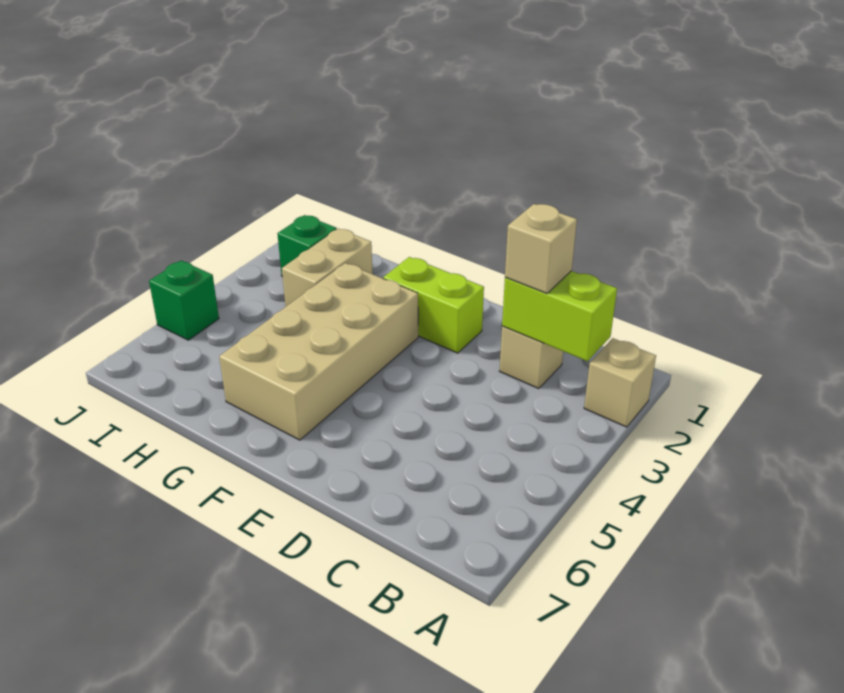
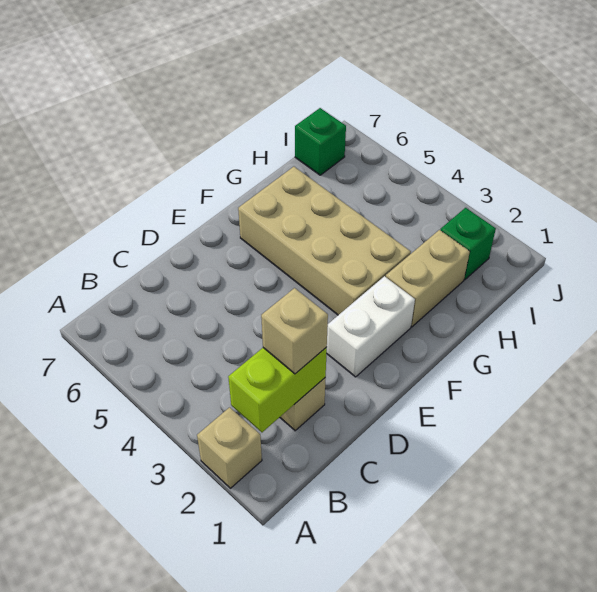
lime 1x2 brick [383,257,484,353] -> white 1x2 brick [327,276,415,377]
tan 1x2 brick [282,229,372,307] -> tan 1x2 brick turned to [386,230,470,327]
green 1x1 brick [149,261,219,340] -> green 1x1 brick moved to [295,108,346,175]

